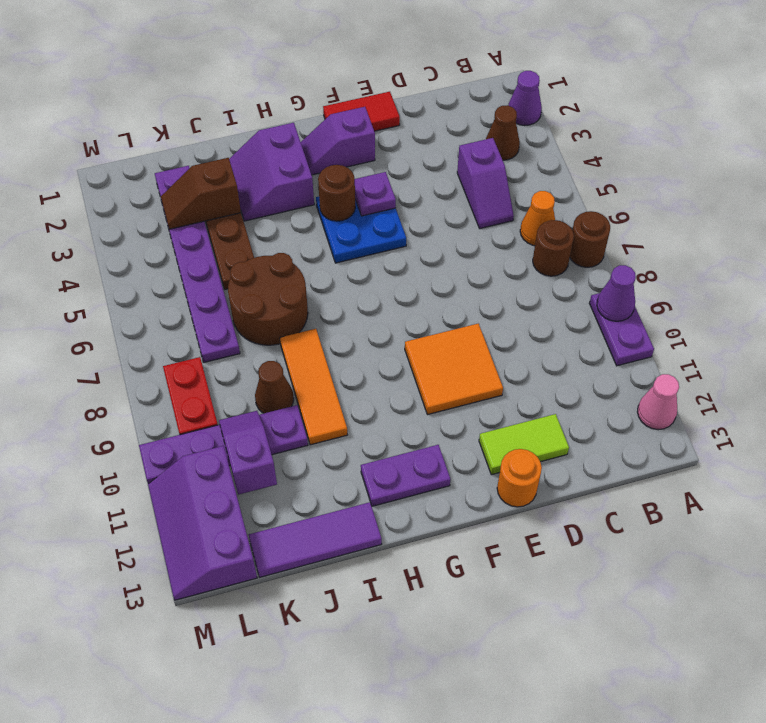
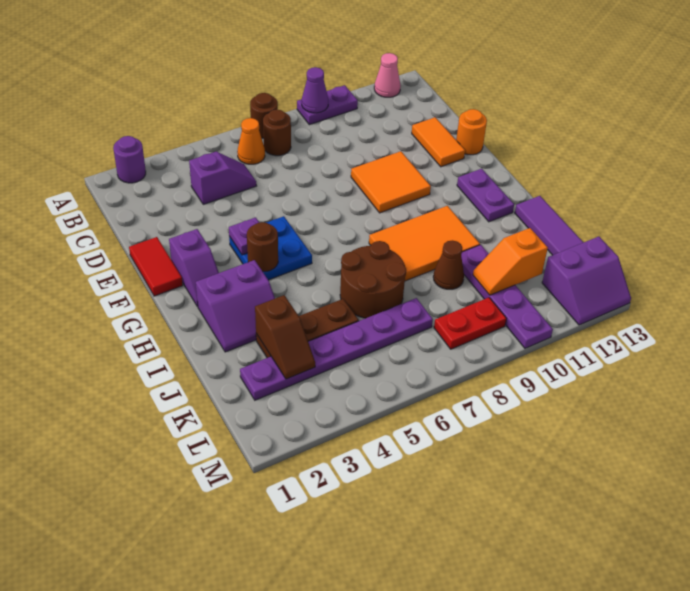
purple 1x1 cone [508,71,542,126] -> purple 1x1 round brick [113,136,146,183]
brown 1x1 cone [486,105,520,160] -> none
lime 1x2 tile [479,414,569,475] -> orange 1x2 tile [412,117,465,167]
orange 1x3 tile [280,329,347,445] -> orange 2x3 tile [369,206,480,281]
purple 1x2 slope [219,411,277,495] -> orange 1x2 slope [473,228,548,295]
purple 2x3 slope [148,446,257,600] -> purple 2x2 slope [542,237,631,325]

